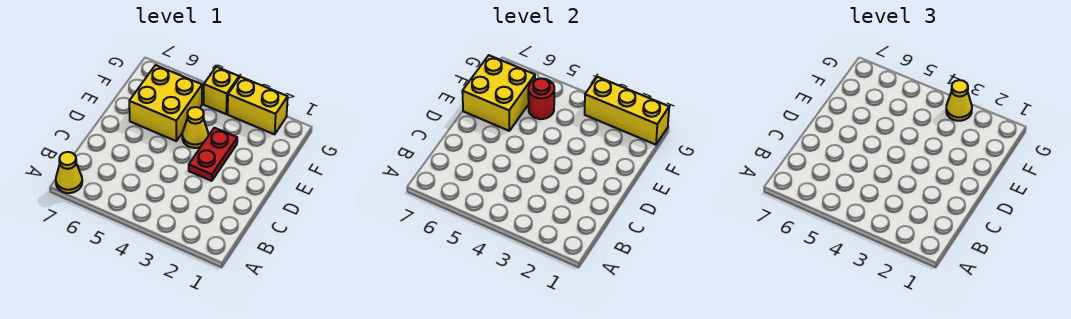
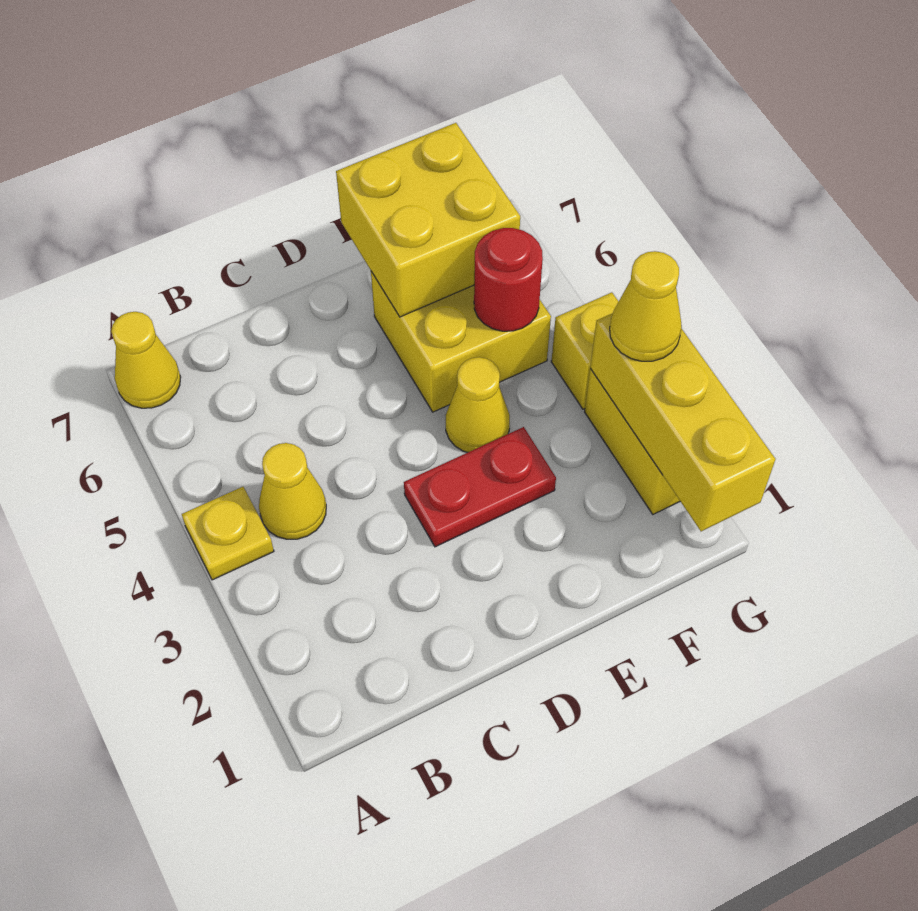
none -> yellow 1x1 plate [182,487,274,580]
none -> yellow 1x1 cone [259,443,326,539]

